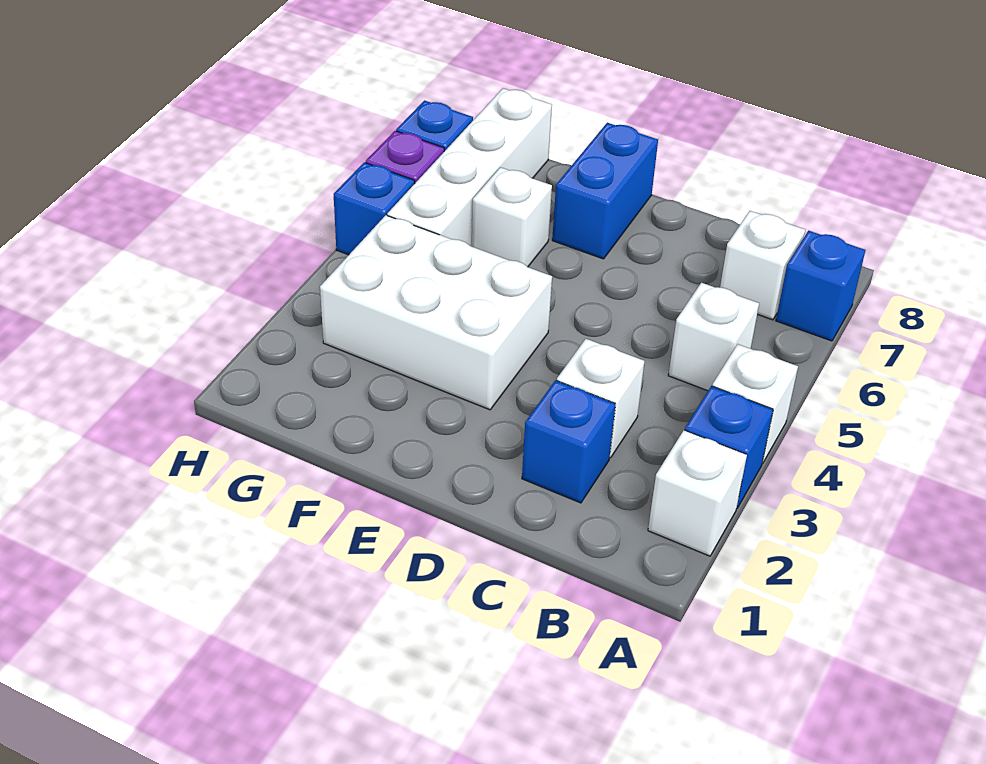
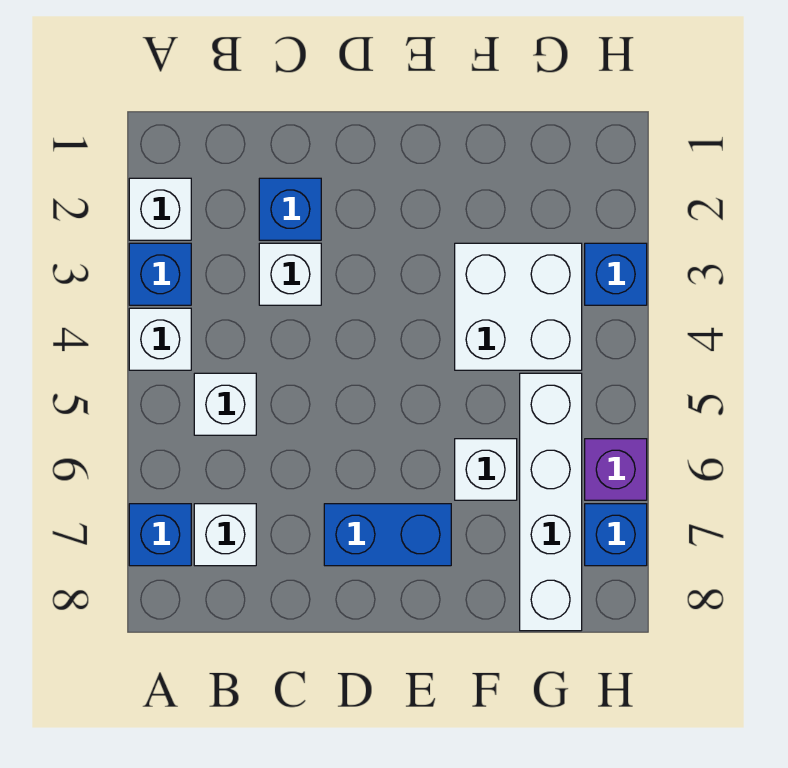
white 2x3 brick [320,215,552,410] -> white 2x2 brick [455,243,582,370]
blue 1x2 brick [552,123,658,259] -> blue 1x2 brick turned to [324,504,451,566]
blue 1x1 brick [334,162,415,255] -> blue 1x1 brick moved to [585,243,647,305]

